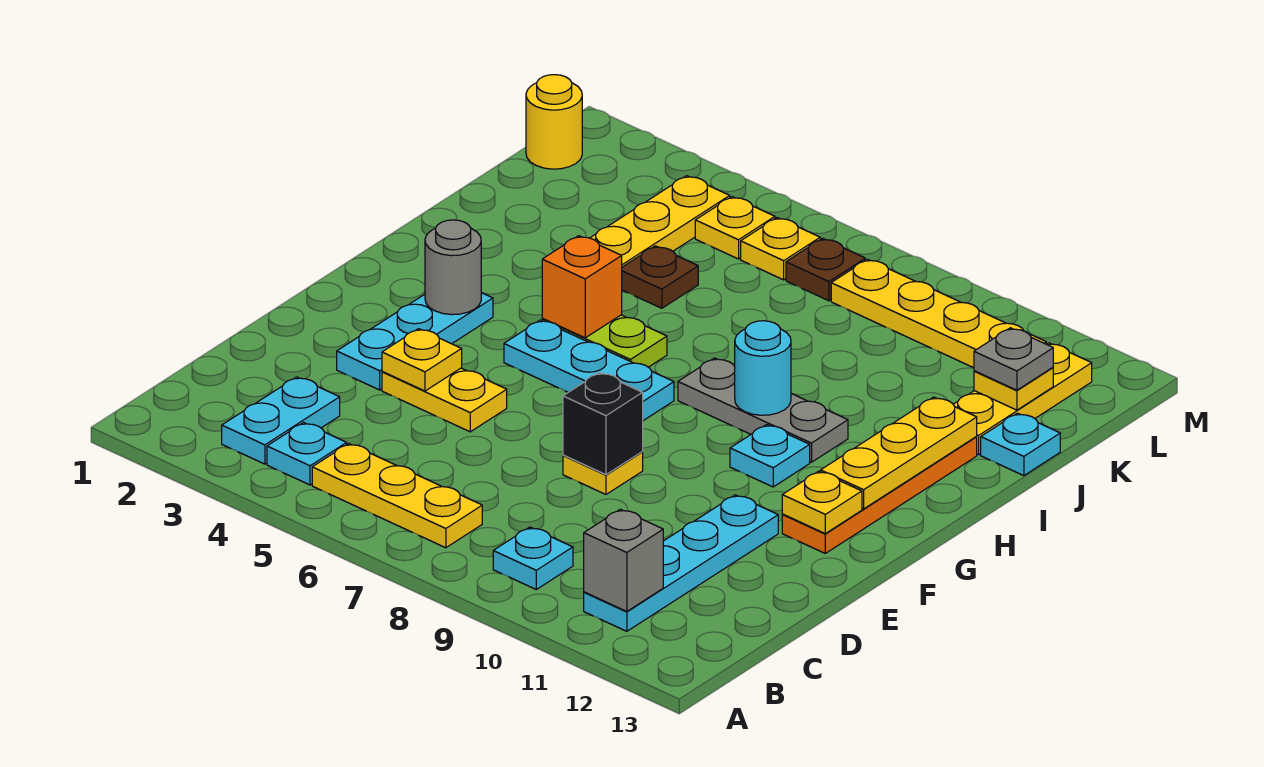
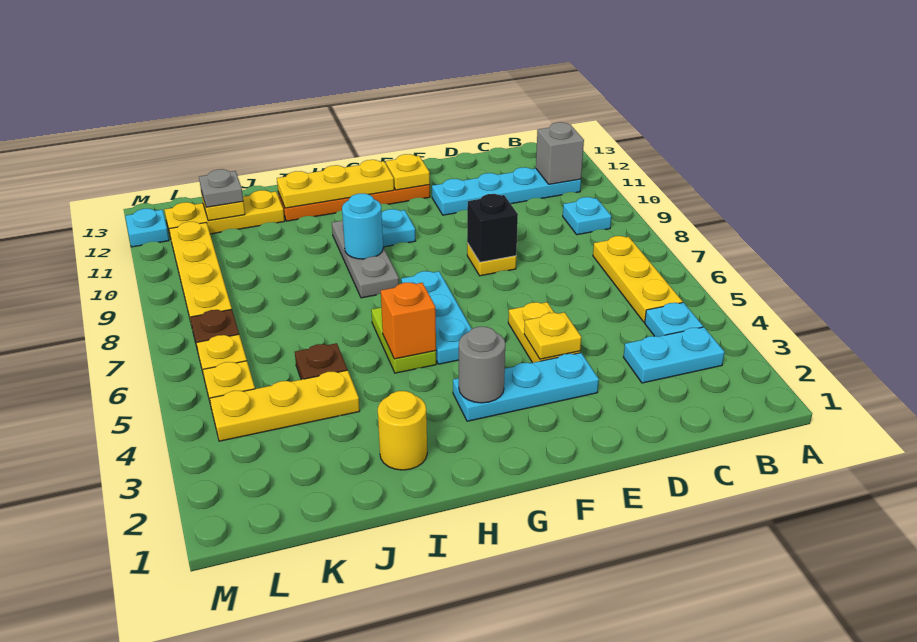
cyan 1x1 plate [981,413,1060,476] -> cyan 1x1 plate moved to [125,209,169,247]
yellow 1x1 round brick [526,75,582,169] -> yellow 1x1 round brick moved to [378,391,427,470]

